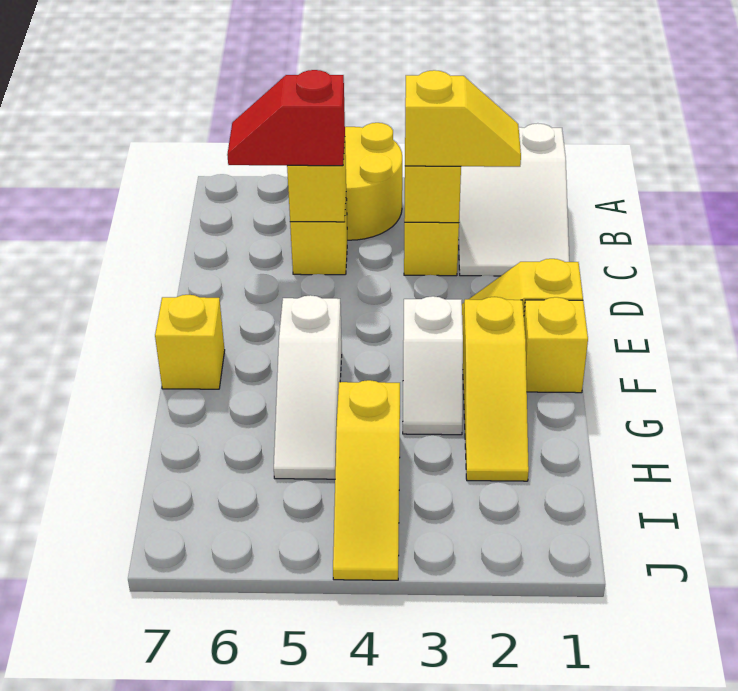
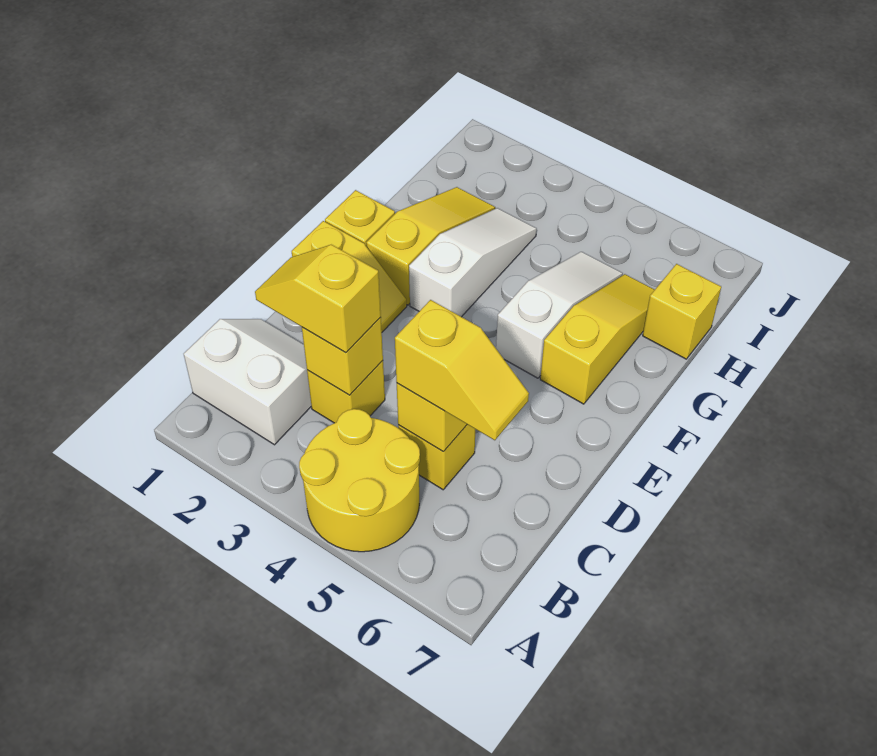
white 2x3 slope [458,123,569,276] -> white 2x2 slope [184,319,311,445]
red 1x2 slope [227,70,345,166] -> yellow 1x2 slope [395,300,529,440]
white 1x2 slope [403,296,463,435] -> white 1x3 slope [409,208,537,317]
yellow 1x1 brick [155,295,225,389] -> yellow 1x1 brick moved to [643,264,721,359]
yellow 1x3 slope [333,380,400,580] -> yellow 1x3 slope moved to [540,274,655,404]

